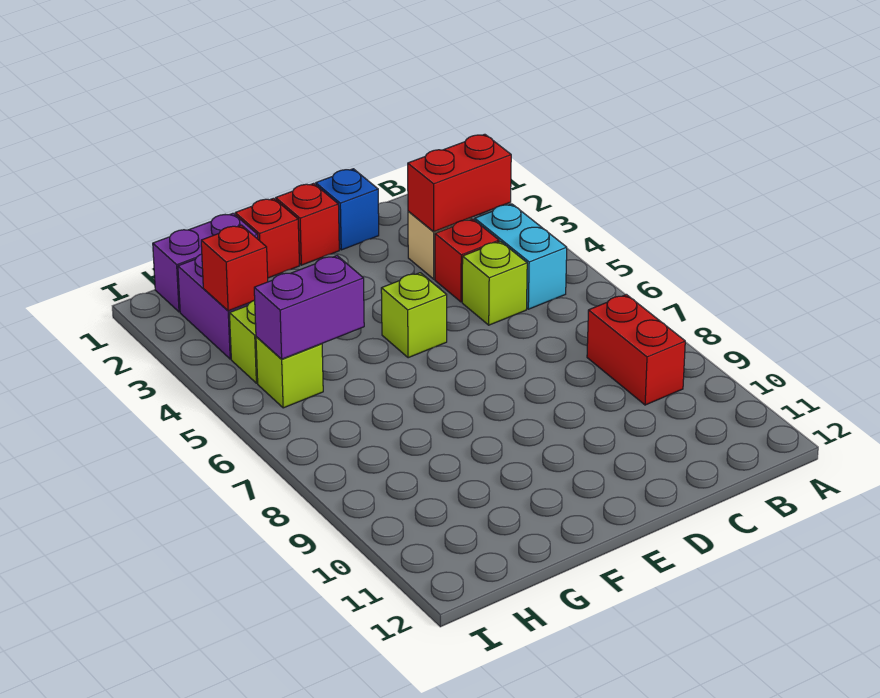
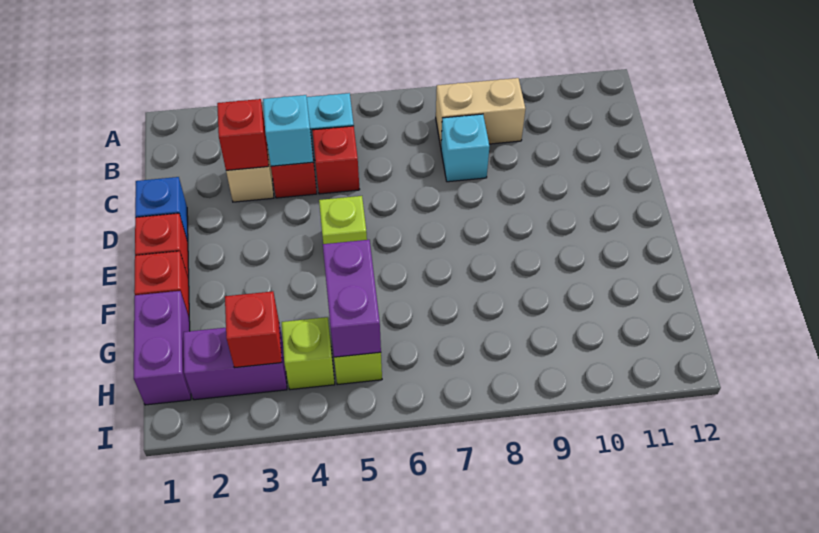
red 1x2 brick [408,134,511,232] -> red 1x1 brick [217,99,269,170]
red 1x2 brick [587,295,685,405] -> tan 1x2 brick [436,78,525,147]
none -> cyan 1x1 brick [263,95,313,166]
lime 1x1 brick [462,241,527,325] -> red 1x1 brick [312,126,360,194]
none -> cyan 1x1 brick [441,114,490,182]

